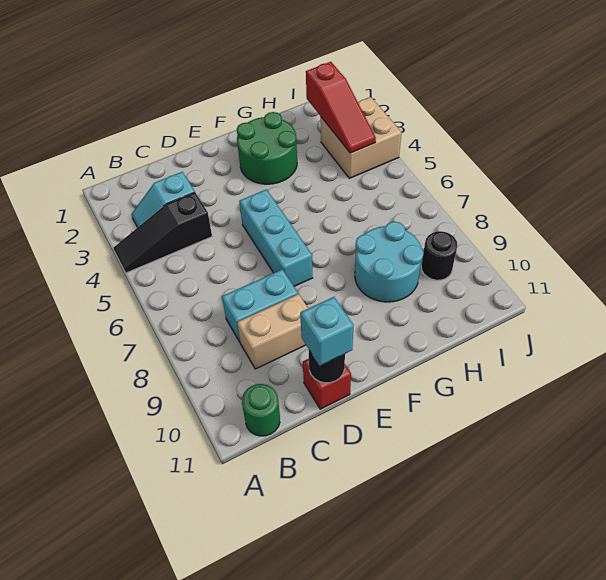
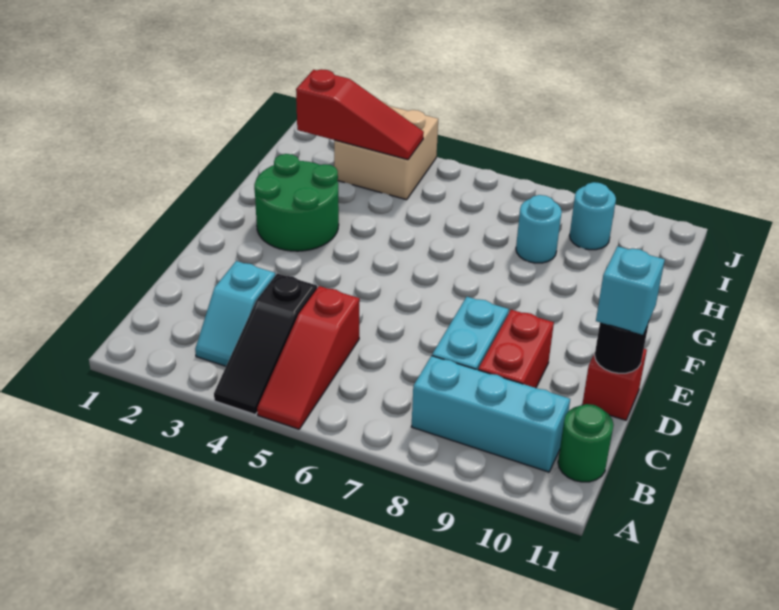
none -> red 1x3 slope [257,286,360,429]
tan 1x2 brick [237,294,308,369] -> red 1x2 brick [478,310,554,388]
cyan 1x3 brick [239,189,312,286] -> cyan 1x3 brick moved to [412,356,570,472]
cyan 2x2 round brick [355,222,424,302] -> cyan 1x1 round brick [516,195,562,263]
black 1x1 round brick [421,231,457,280] -> cyan 1x1 round brick [570,182,616,250]

